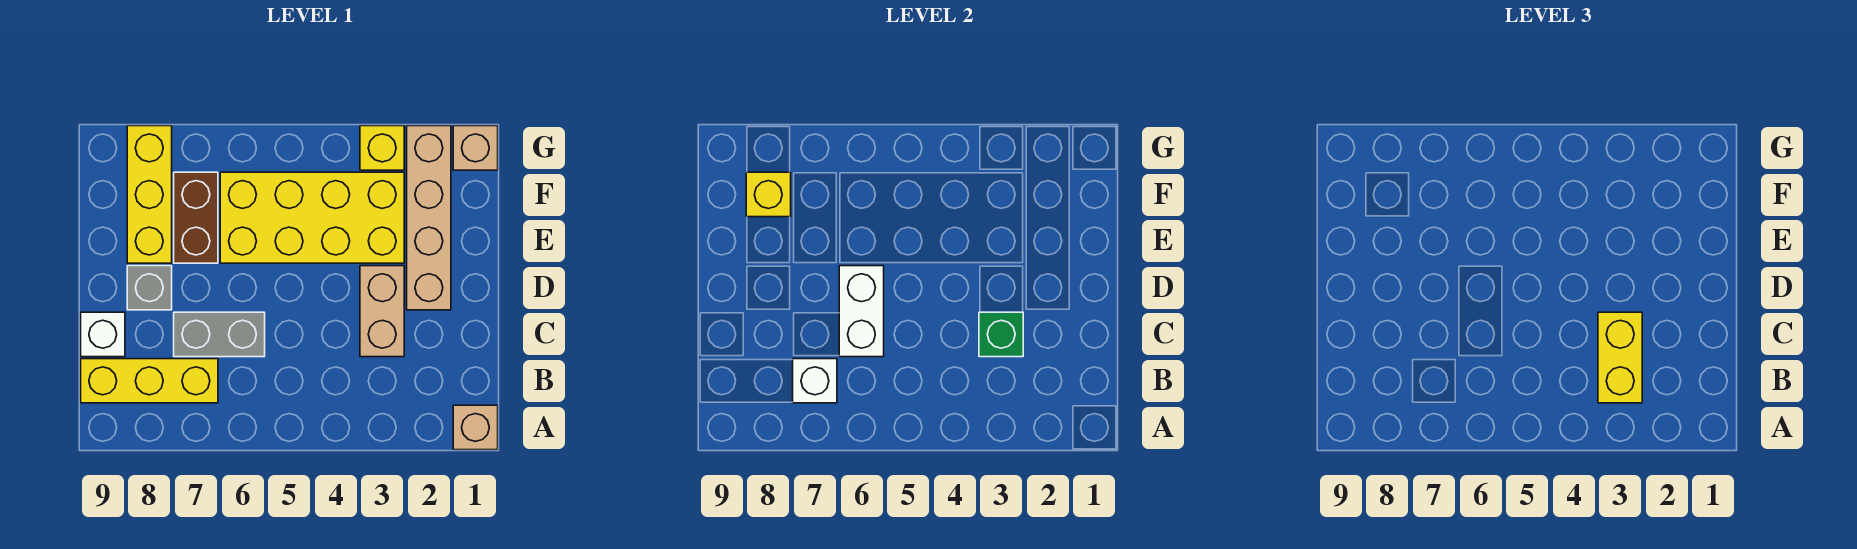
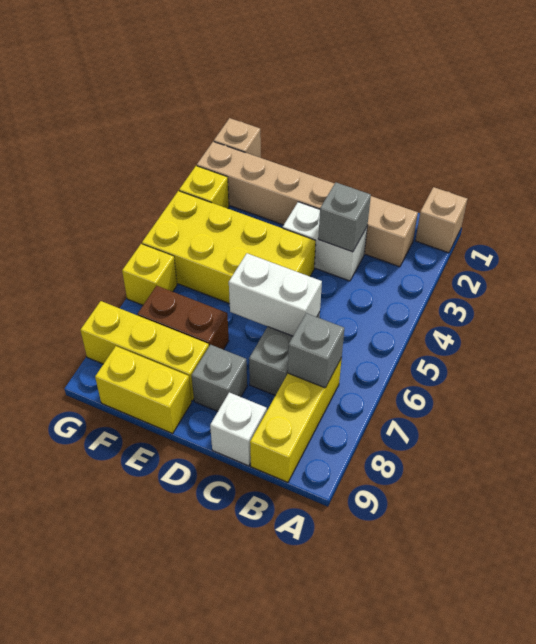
yellow 1x2 brick [1598,312,1642,403] -> yellow 1x2 brick moved to [95,346,192,433]
white 1x1 brick [793,359,837,403] -> grey 1x1 brick [288,313,344,388]
tan 1x2 brick [360,266,404,357] -> white 1x2 brick [283,202,367,281]
green 1x1 brick [979,312,1023,357] -> grey 1x1 brick [318,183,371,252]
tan 1x4 brick [407,126,451,310] -> tan 1x6 brick [197,142,418,267]
yellow 2x4 brick [220,172,404,263] -> yellow 2x4 brick turned to [142,191,316,304]
yellow 1x1 brick [746,172,791,217] -> yellow 1x1 brick moved to [122,244,177,305]

